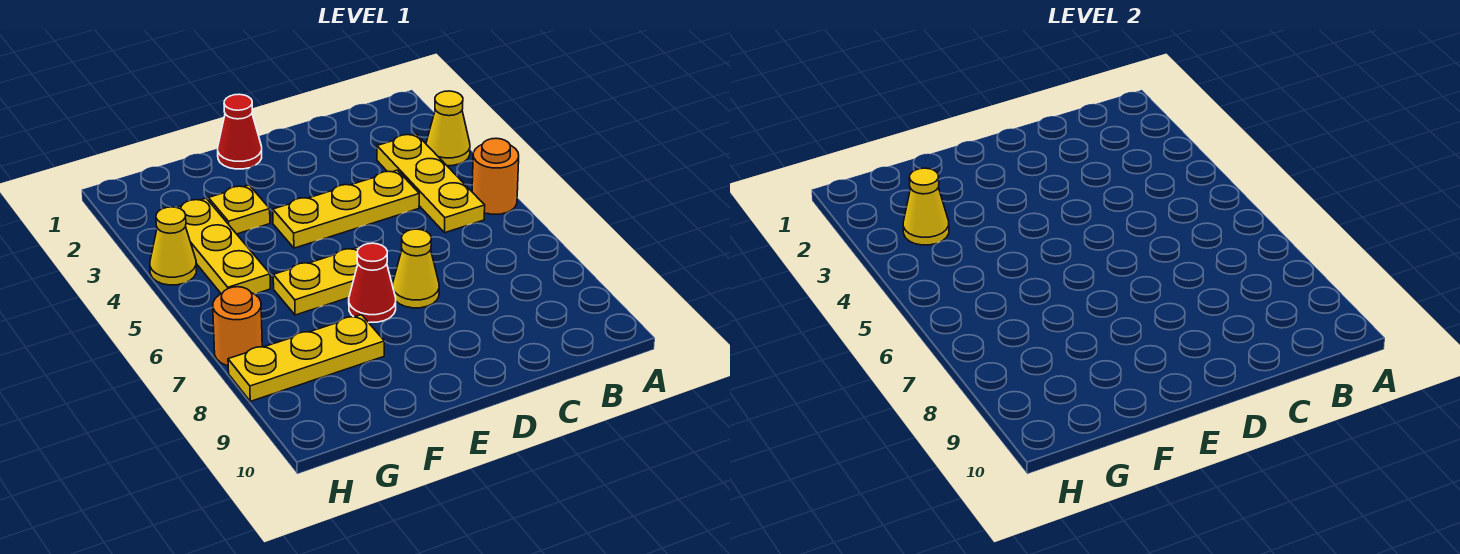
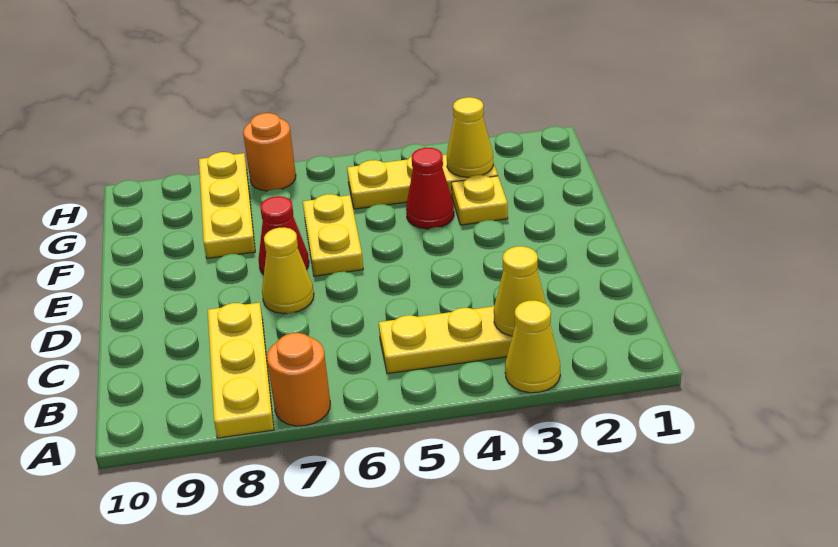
orange 1x1 round brick [472,138,519,214] -> orange 1x1 round brick moved to [267,333,330,426]
yellow 1x3 plate [273,170,419,248] -> yellow 1x3 plate moved to [208,303,274,438]
red 1x1 cone [218,94,262,169] -> red 1x1 cone moved to [406,148,454,229]
yellow 1x1 cone [150,207,197,285] -> yellow 1x1 cone moved to [494,246,546,336]

